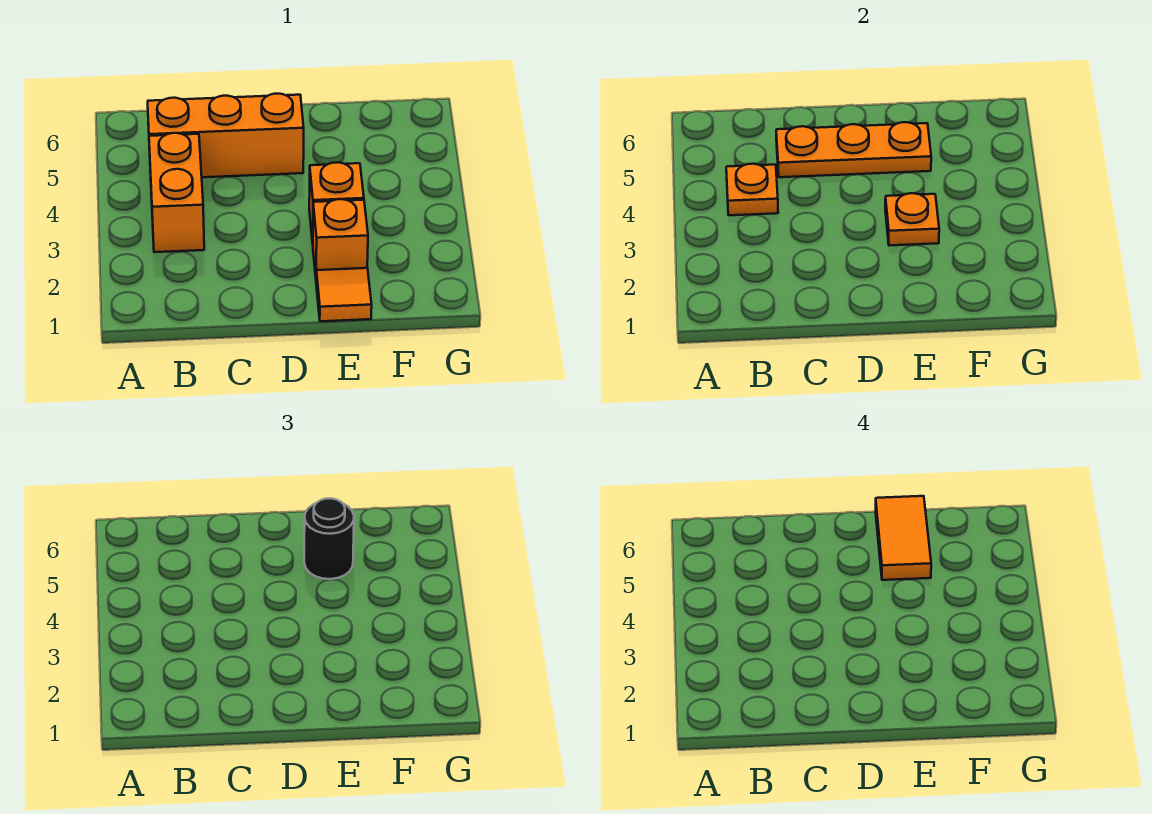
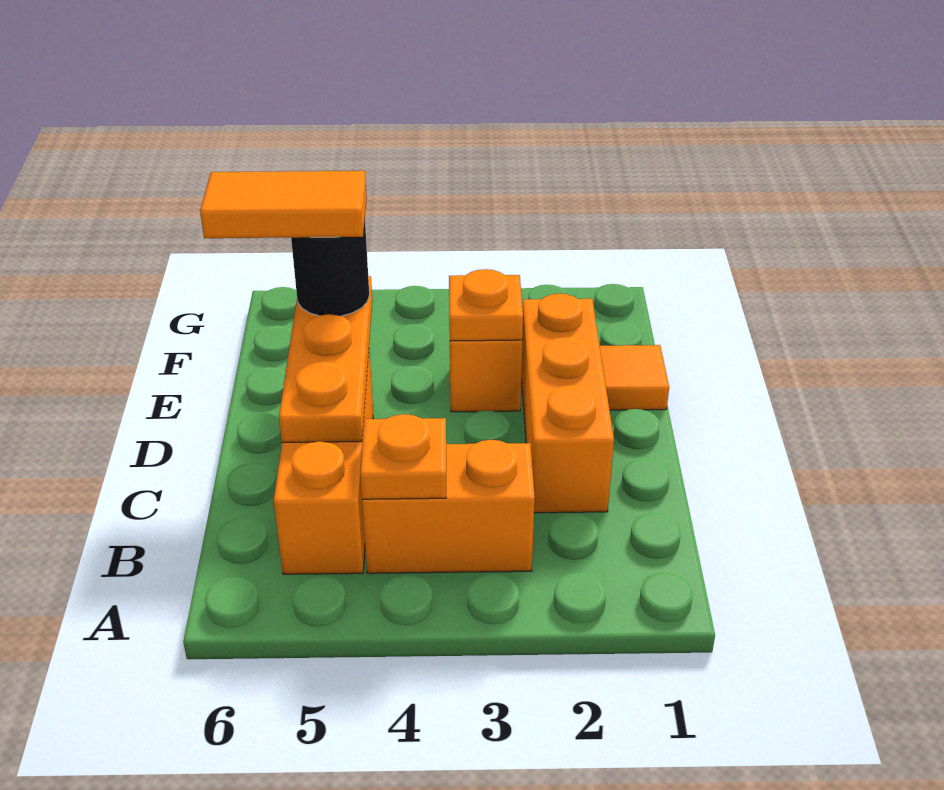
orange 1x1 brick [313,199,368,276] -> orange 1x3 brick [521,294,614,513]

